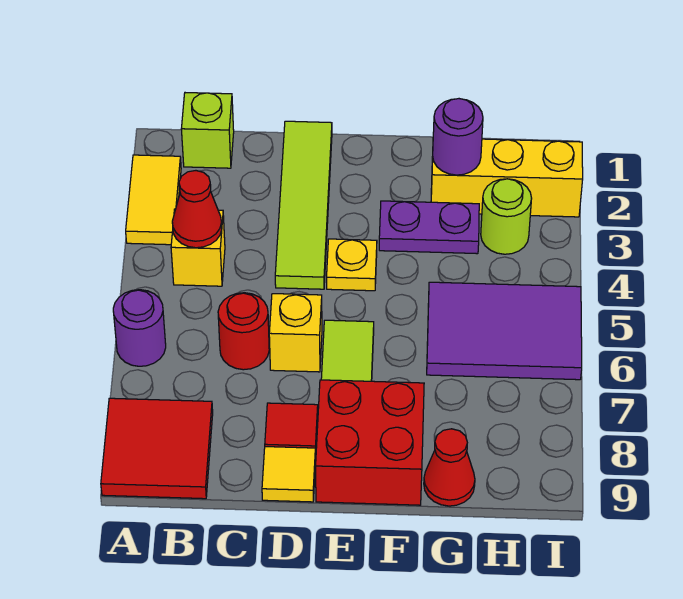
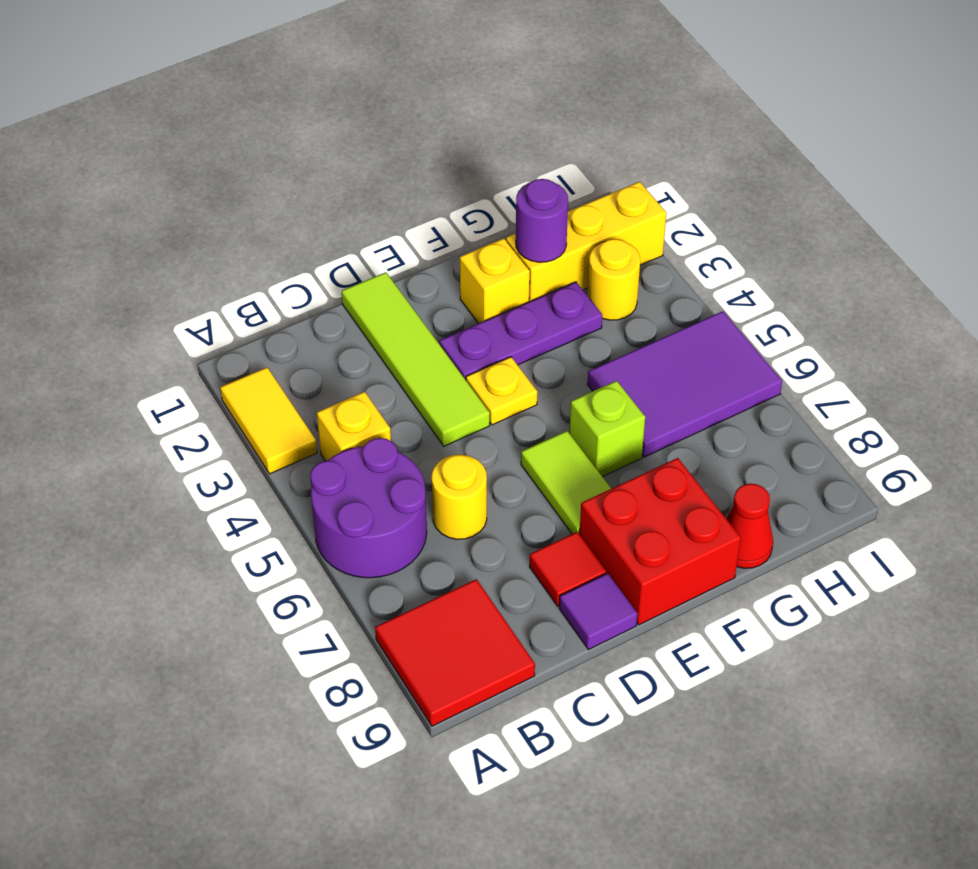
purple 1x1 round brick [113,290,166,366] -> purple 2x2 round brick [310,438,427,578]
lime 1x1 brick [181,93,234,168] -> lime 1x1 brick moved to [569,381,645,477]
red 1x1 cone [172,171,222,248] -> none
red 1x1 round brick [218,293,269,370] -> yellow 1x1 round brick [432,455,487,539]
yellow 1x1 brick [269,294,322,372] -> yellow 1x1 brick moved to [460,238,530,324]
yellow 1x1 tile [262,447,316,502] -> purple 1x1 tile [559,573,637,650]
purple 1x2 plate [379,201,479,254] -> purple 1x3 plate [439,282,602,380]
lime 1x1 round brick [481,179,532,254] -> yellow 1x1 round brick [587,239,640,320]

